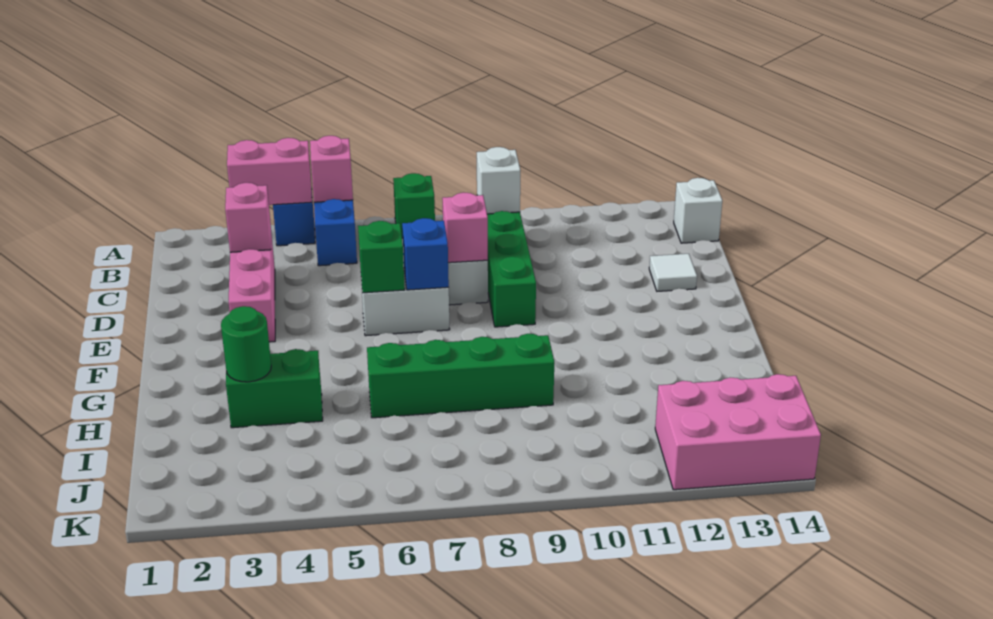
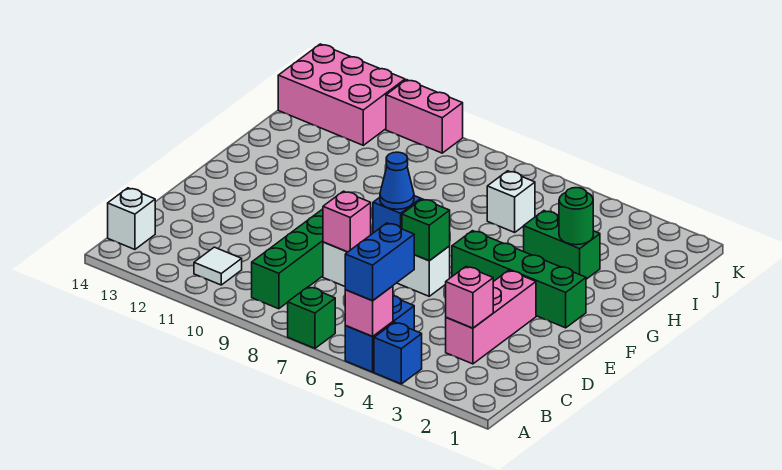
pink 1x2 brick [227,138,312,205] -> pink 1x2 brick moved to [386,80,463,153]
none -> blue 1x2 brick [345,223,414,301]
white 1x1 brick [477,147,520,214] -> white 1x1 brick moved to [487,171,535,232]
white 1x1 tile [649,254,697,291] -> white 1x1 tile moved to [194,247,242,285]
none -> blue 1x1 cone [380,152,414,209]
green 1x4 brick [367,334,554,418] -> green 1x4 brick moved to [452,231,586,328]

